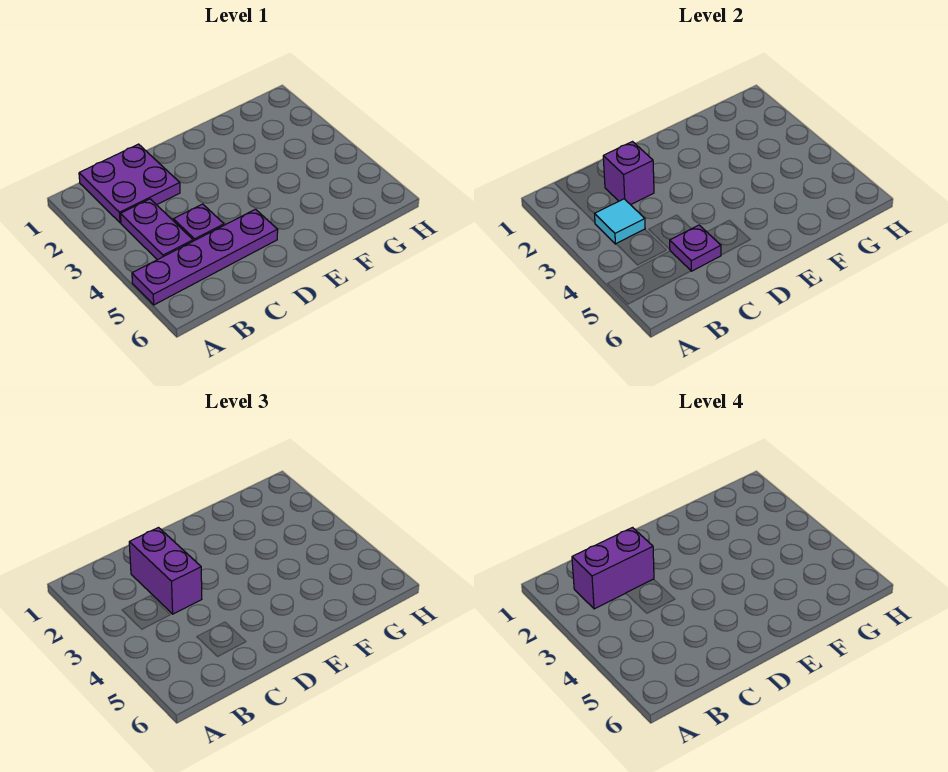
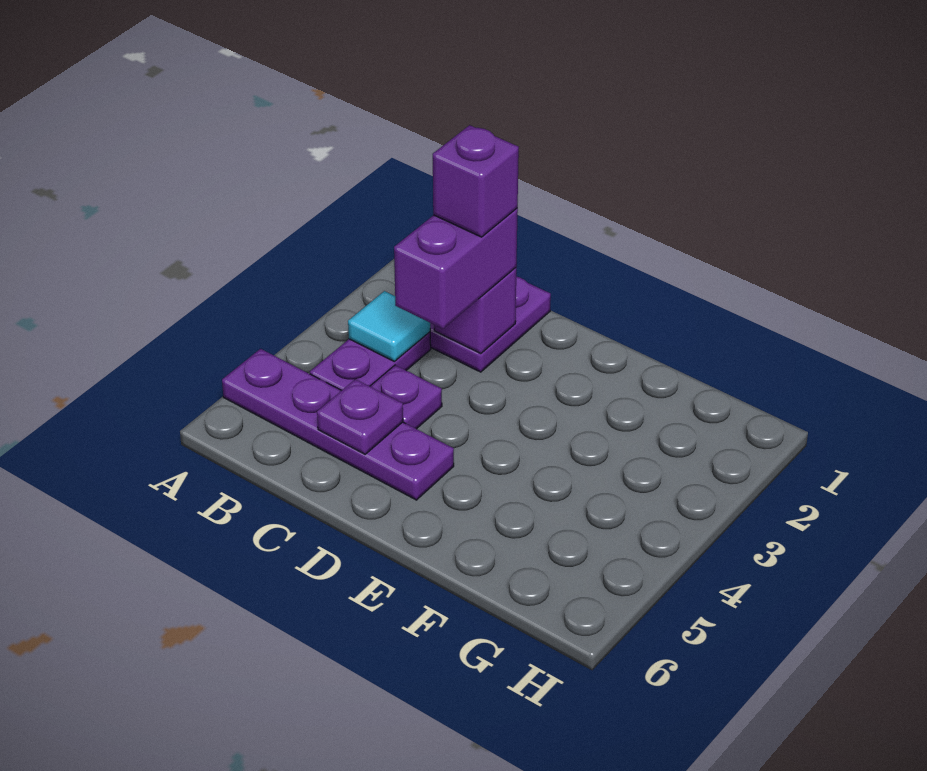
purple 1x2 brick [572,528,654,609] -> purple 1x1 brick [433,125,519,237]

